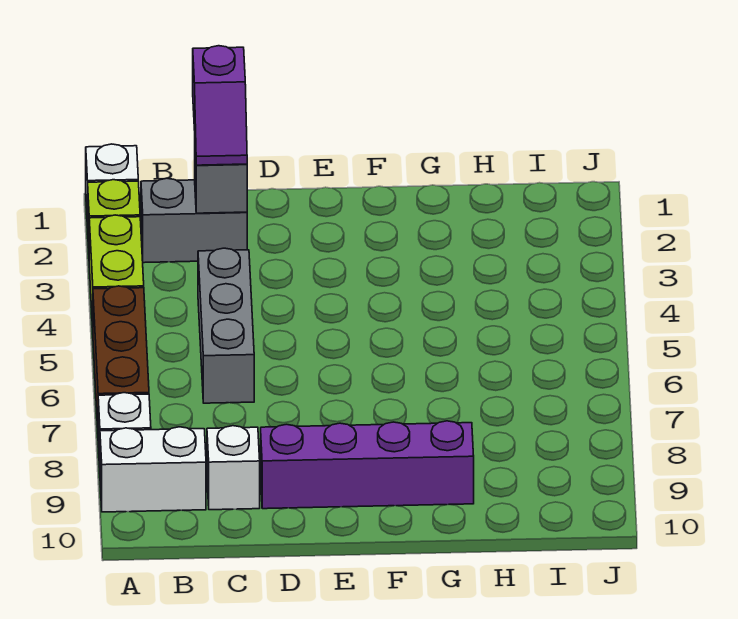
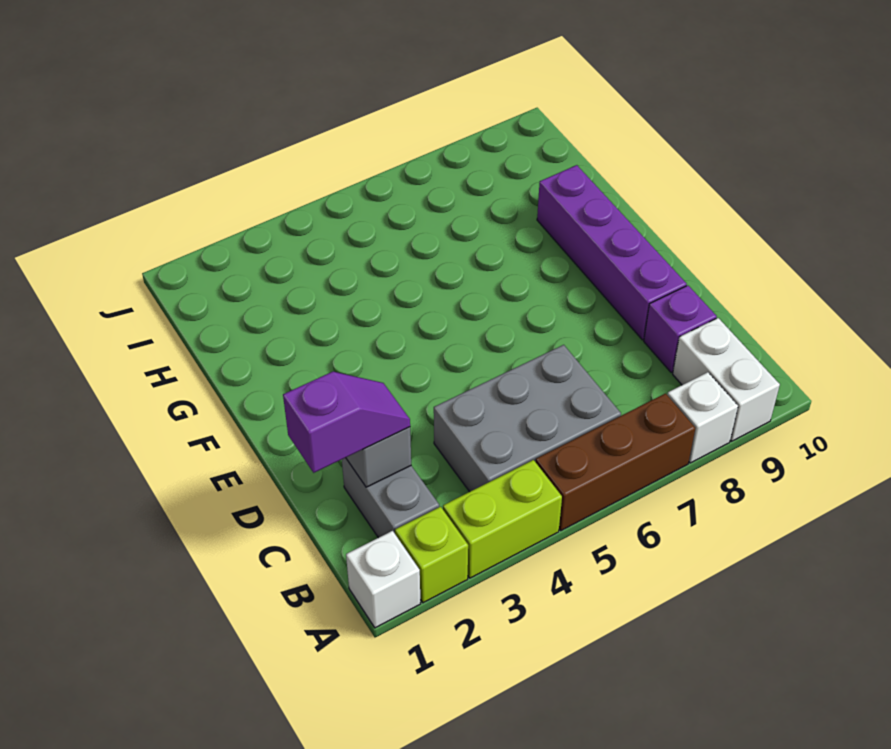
grey 1x3 brick [198,248,254,403] -> grey 2x3 brick [434,345,621,492]
white 1x1 brick [207,426,260,510] -> purple 1x1 brick [644,285,717,372]

